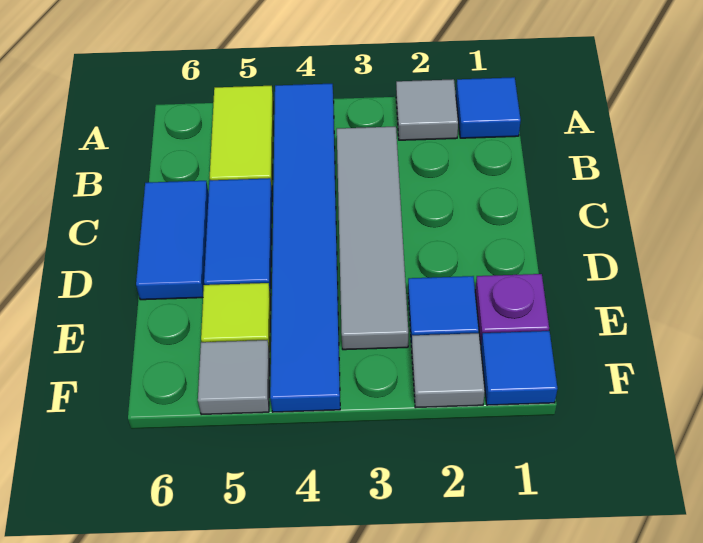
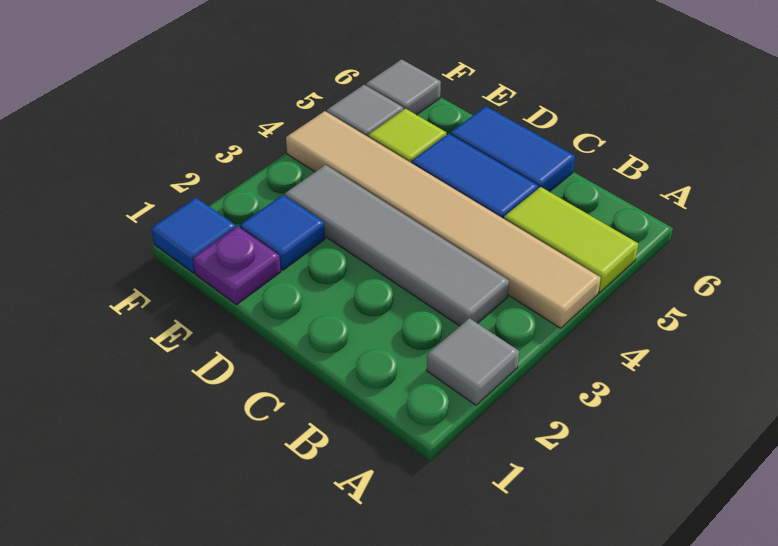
blue 1x1 tile [456,77,521,138] -> none
blue 1x6 tile [270,84,340,412] -> tan 1x6 tile [286,111,601,328]
grey 1x1 tile [411,333,485,408] -> grey 1x1 tile moved to [366,59,441,115]

